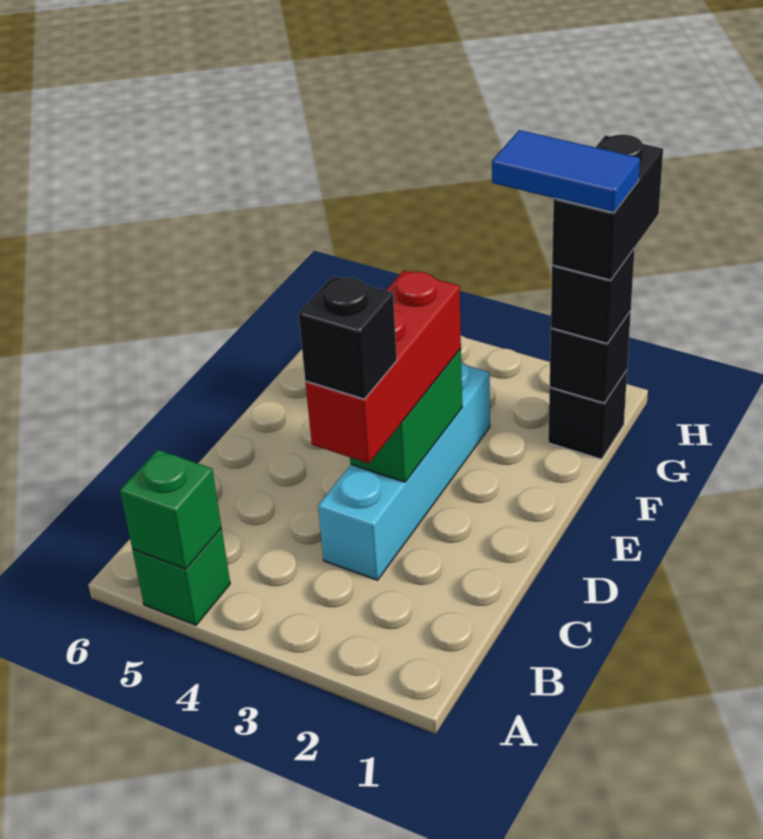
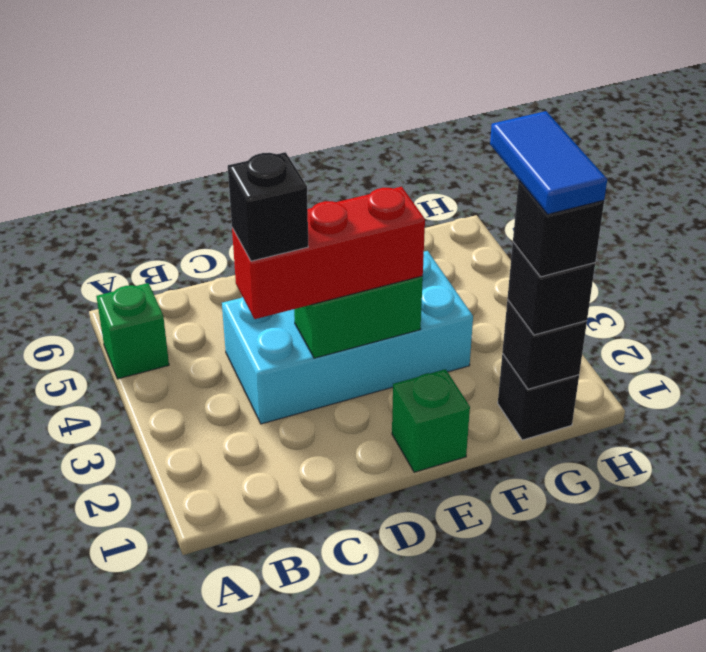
green 1x1 brick [120,450,221,569] -> green 1x1 brick moved to [392,369,470,472]
cyan 1x4 brick [318,362,490,580] -> cyan 2x4 brick [222,251,473,424]
black 1x2 brick [552,135,663,280] -> black 1x1 brick [513,180,604,277]

